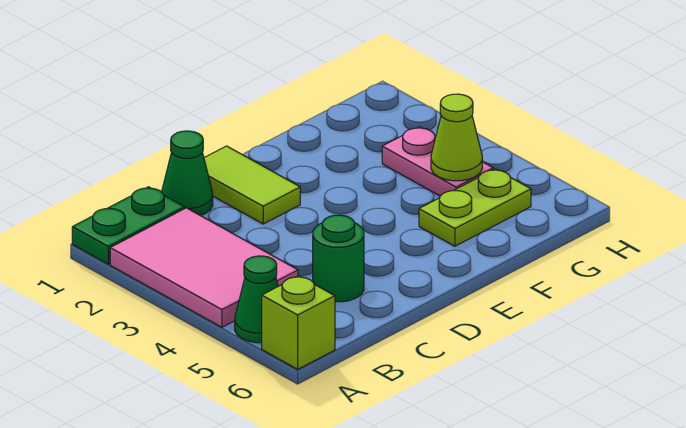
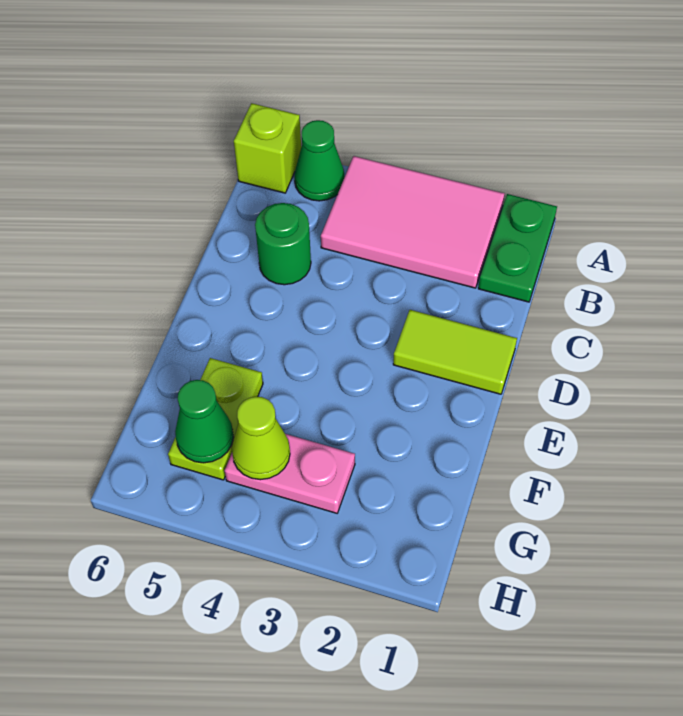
green 1x1 cone [162,131,213,216] -> green 1x1 cone moved to [175,380,233,463]

